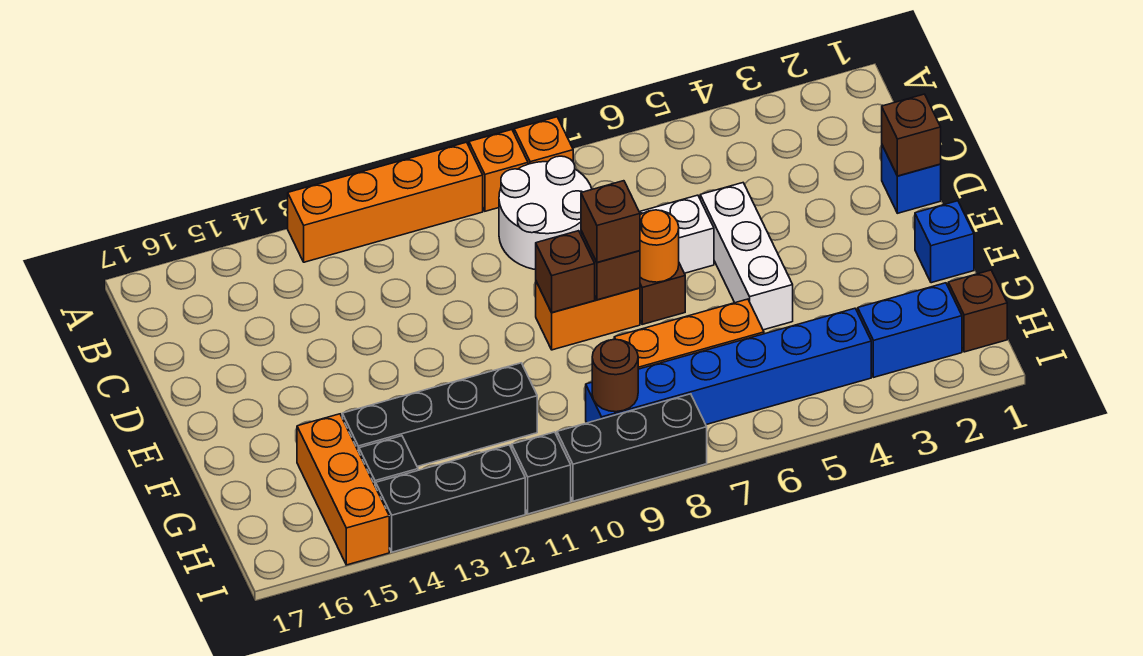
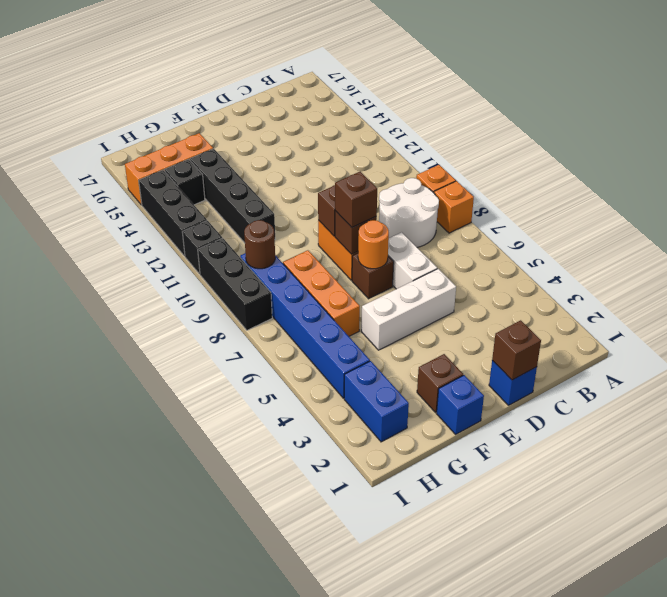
orange 1x4 brick [288,142,483,262] -> none
brown 1x1 brick [948,270,1007,352] -> brown 1x1 brick moved to [417,354,463,412]

